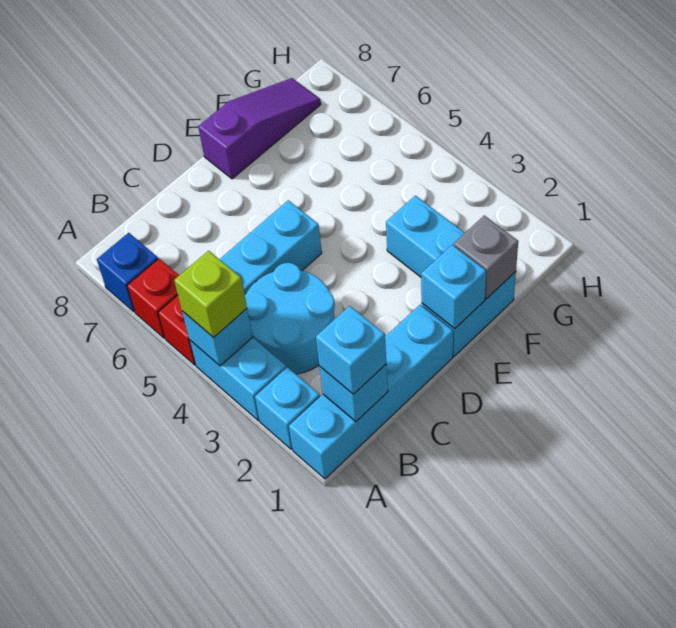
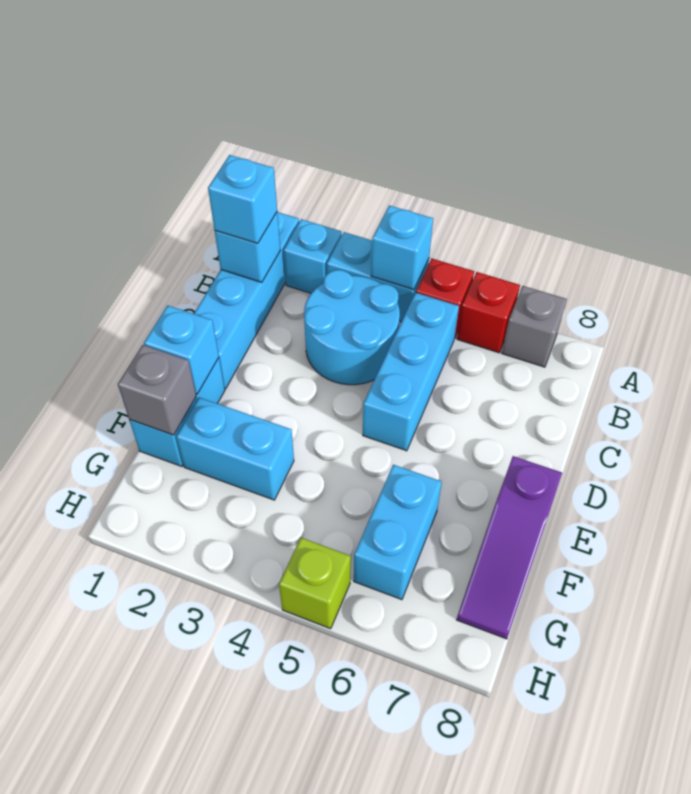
lime 1x1 brick [174,251,247,338] -> lime 1x1 brick moved to [279,538,351,629]
blue 1x1 brick [97,233,158,312] -> grey 1x1 brick [502,286,567,367]
none -> cyan 1x2 brick [354,465,442,600]

